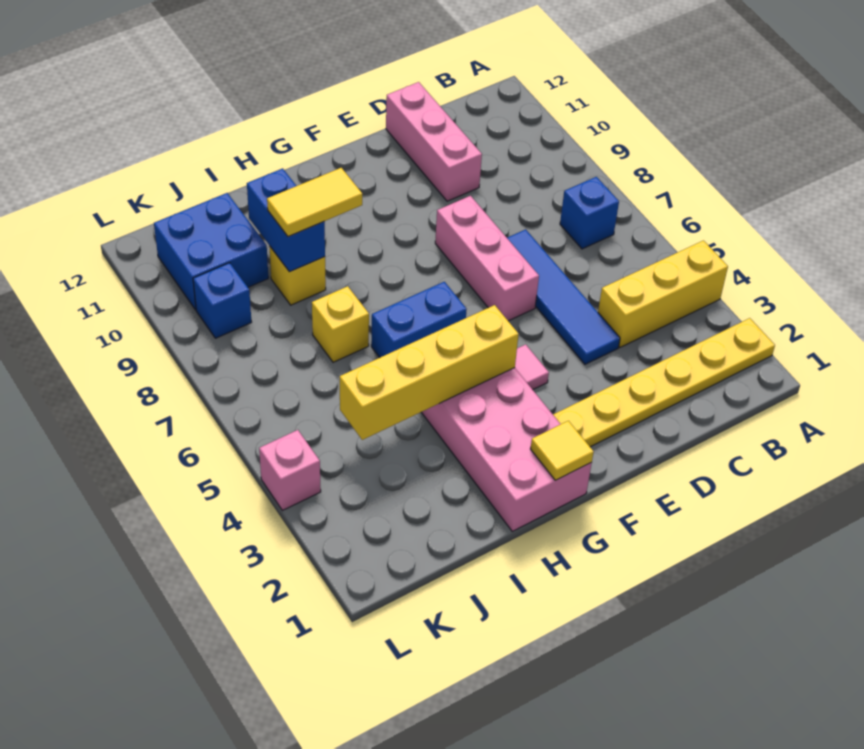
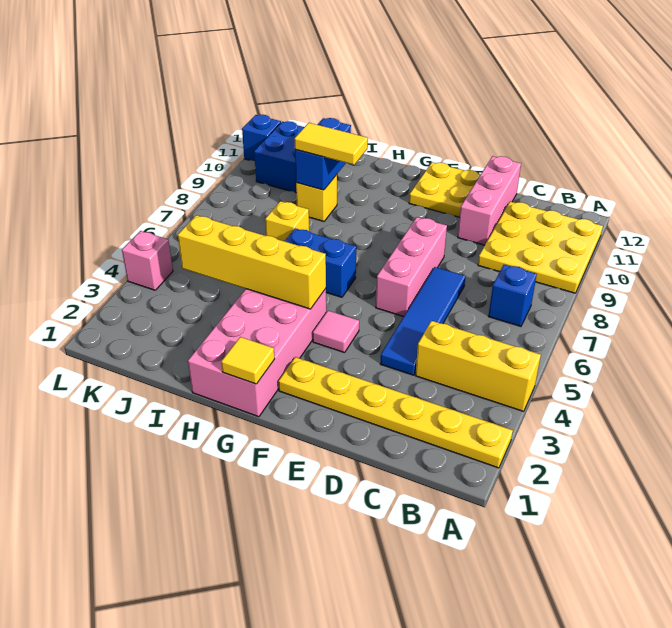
none -> yellow 3x3 plate [478,201,603,293]
none -> yellow 2x2 plate [409,162,480,217]
blue 1x1 brick [193,263,251,338] -> blue 1x1 brick moved to [242,115,281,161]

